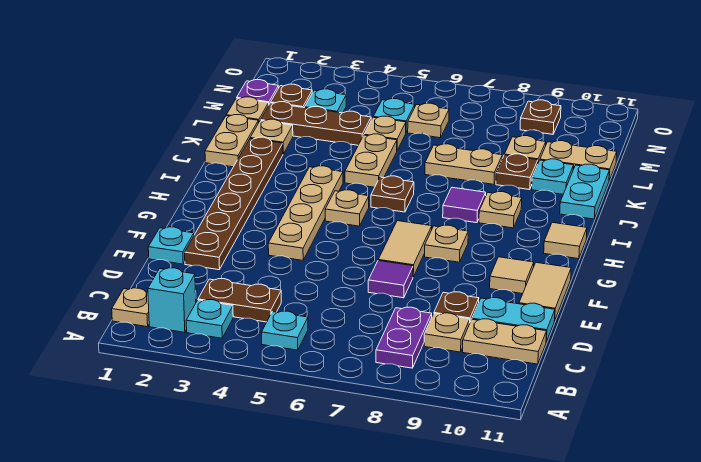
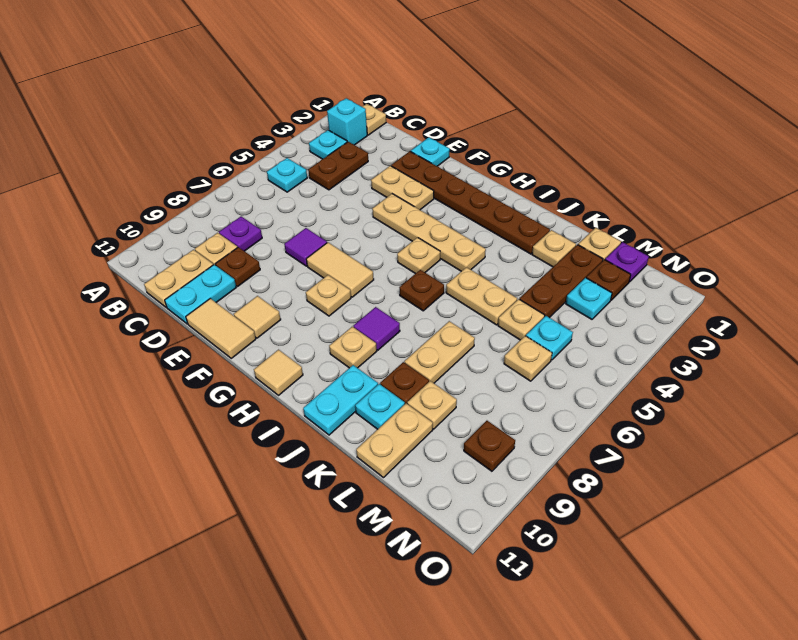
purple 1x2 plate [376,307,432,368] -> purple 1x1 plate [219,217,262,251]
tan 1x2 plate [205,115,258,167] -> tan 1x2 plate moved to [371,166,434,210]
cyan 1x2 plate [560,164,609,219] -> cyan 1x2 plate turned to [303,365,378,435]

